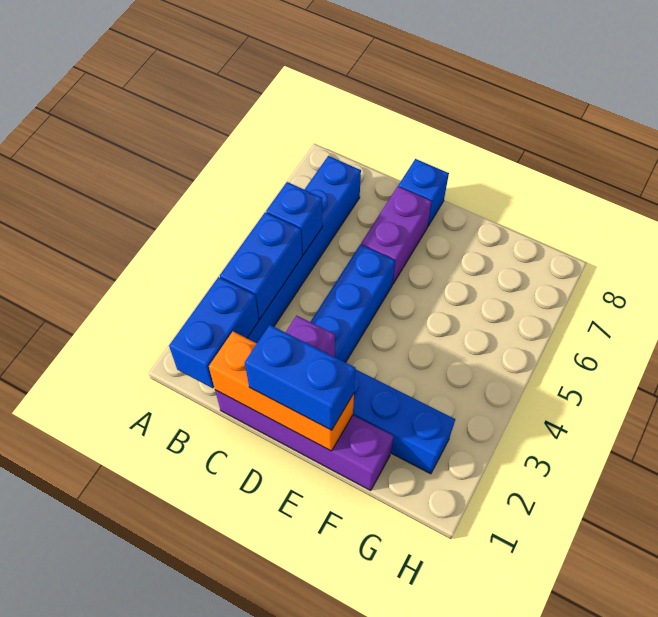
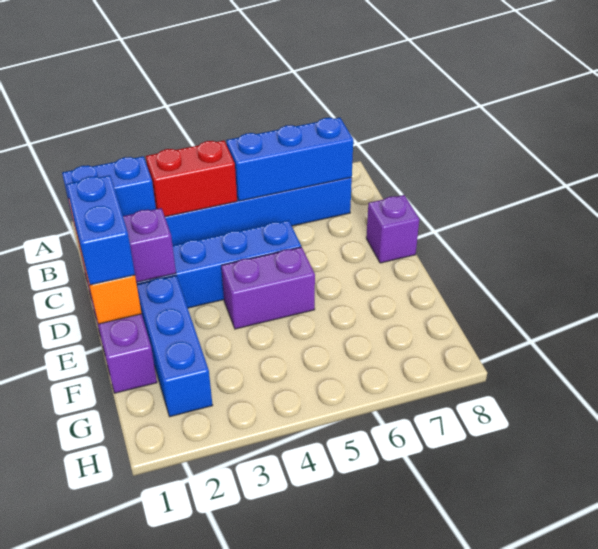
blue 1x2 brick [220,212,302,319] -> red 1x2 brick [146,140,237,217]
blue 1x1 brick [266,182,323,255] -> blue 1x3 brick [226,118,353,201]
purple 1x2 brick [361,187,432,284] -> purple 1x2 brick moved to [221,247,315,329]
blue 1x1 brick [398,159,449,226] -> purple 1x1 brick [366,195,419,263]

